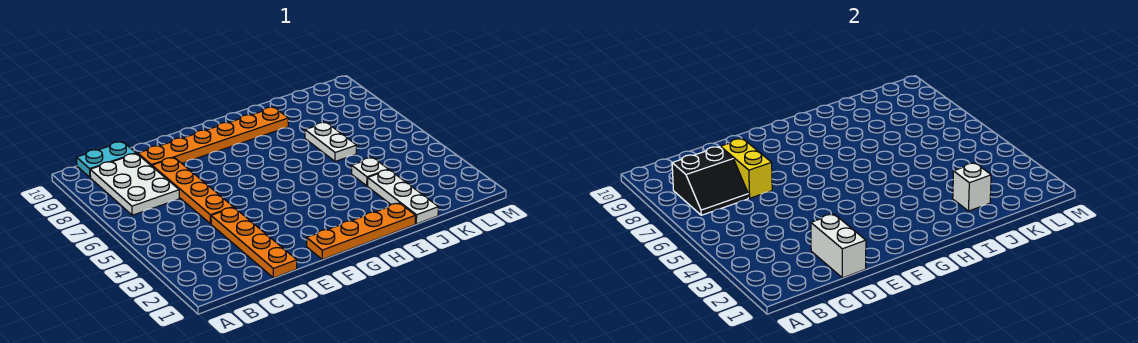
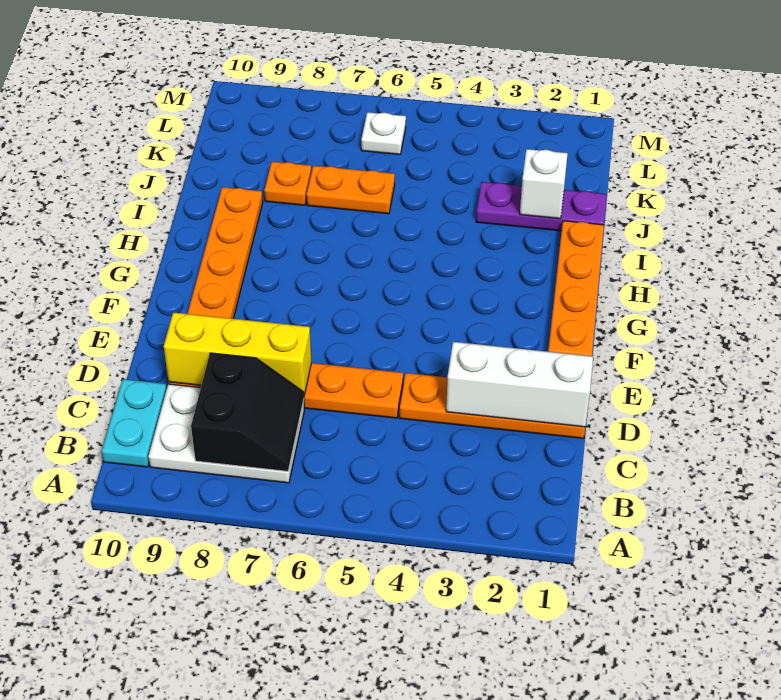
white 1x2 brick [811,214,866,278] -> white 1x3 brick [446,342,593,427]
yellow 1x2 brick [720,139,772,198] -> yellow 1x3 brick [164,312,312,395]
white 1x3 plate [368,170,438,224] -> purple 1x3 plate [476,182,607,231]
white 1x1 plate [352,158,388,186] -> white 1x1 plate moved to [361,112,406,155]
white 1x2 plate [305,122,357,161] -> orange 1x2 plate [307,166,395,214]
none -> orange 1x1 plate [264,162,311,205]

